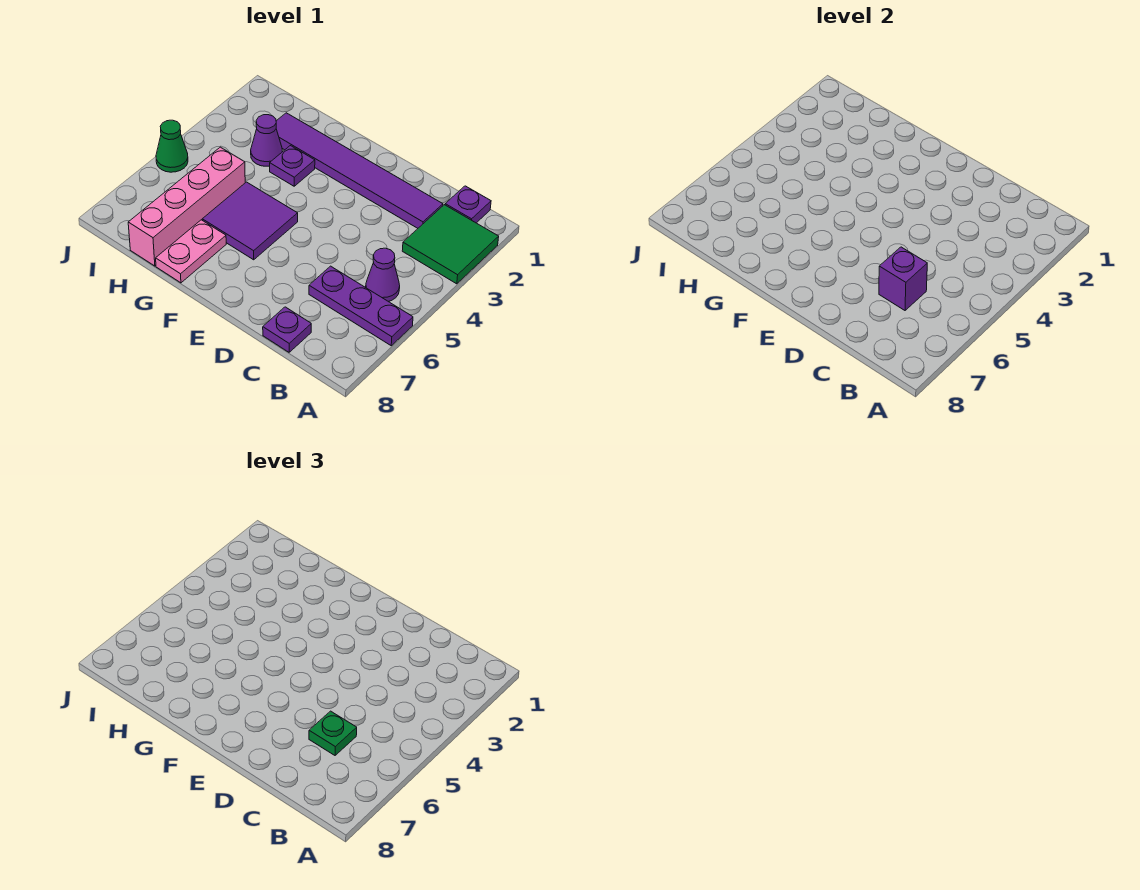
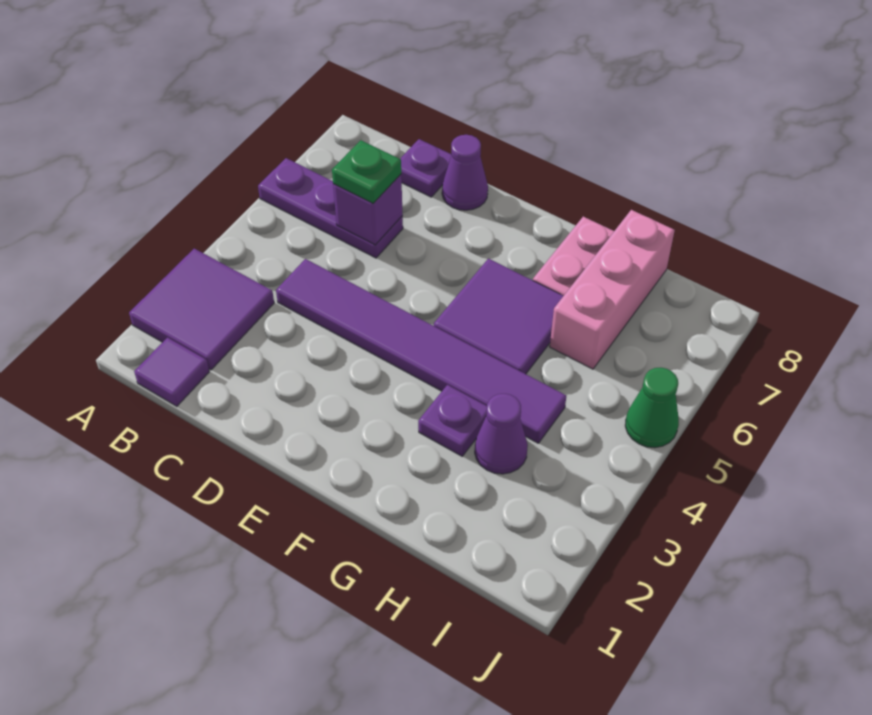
green 2x2 tile [402,205,499,284] -> purple 2x2 tile [129,249,274,370]
purple 1x1 plate [445,186,491,223] -> purple 1x1 tile [134,337,209,406]
purple 1x1 cone [366,248,400,302] -> purple 1x1 cone moved to [442,135,488,210]
purple 1x6 tile [276,113,443,228] -> purple 1x6 tile moved to [276,259,566,443]
pink 1x4 brick [128,147,245,266] -> pink 1x3 brick [550,210,675,369]

